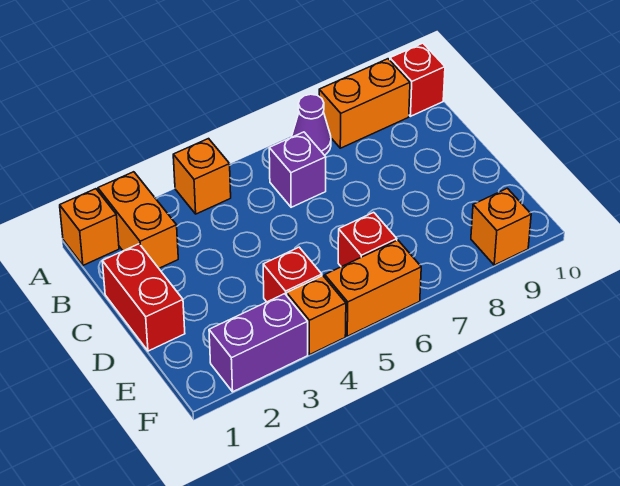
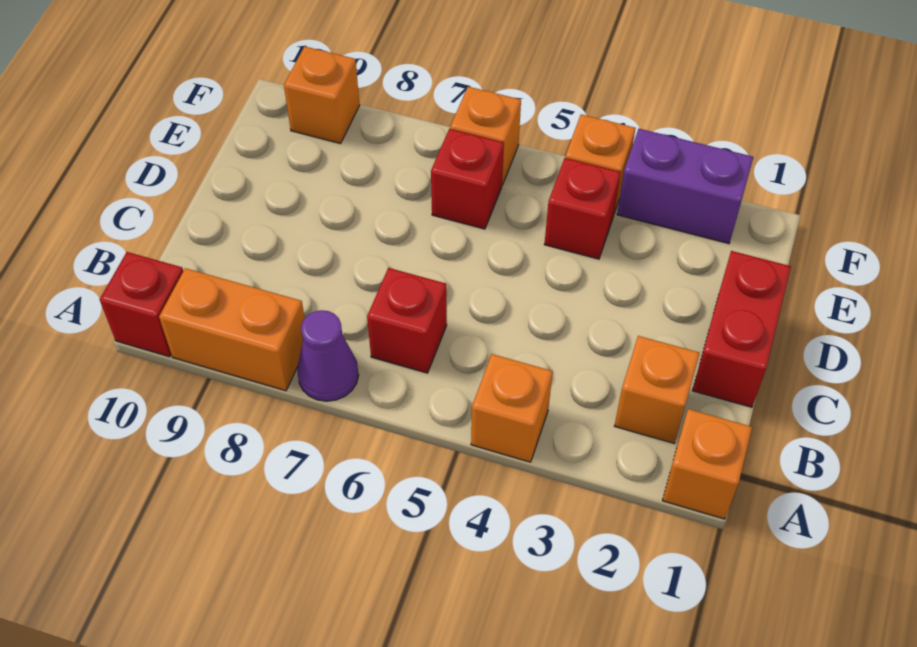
orange 1x2 brick [98,172,178,268] -> orange 1x1 brick [615,336,700,443]
purple 1x1 brick [269,132,326,207] -> red 1x1 brick [367,268,447,373]
orange 1x2 brick [325,240,421,336] -> orange 1x1 brick [450,87,521,185]

